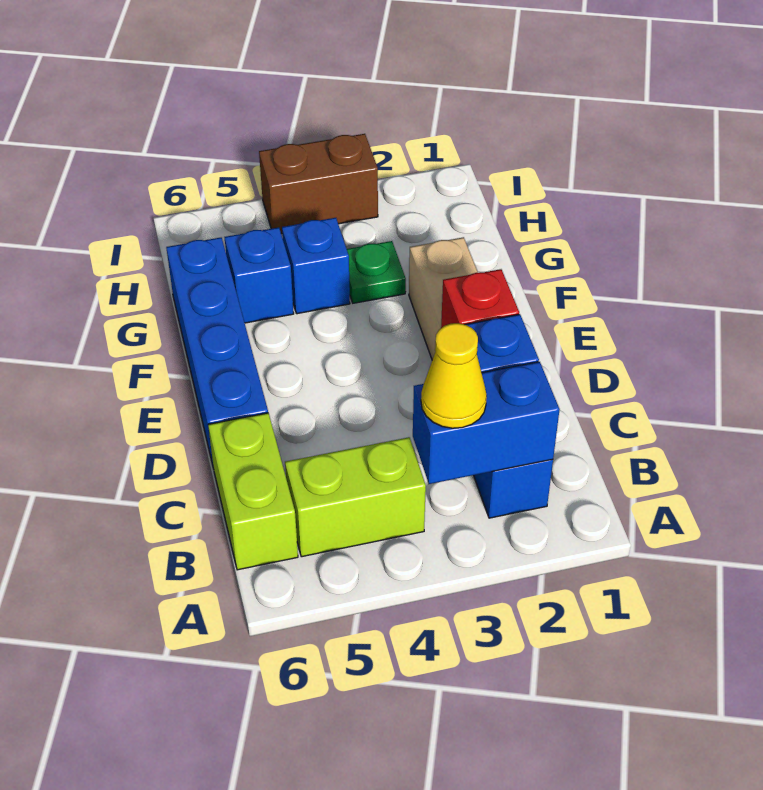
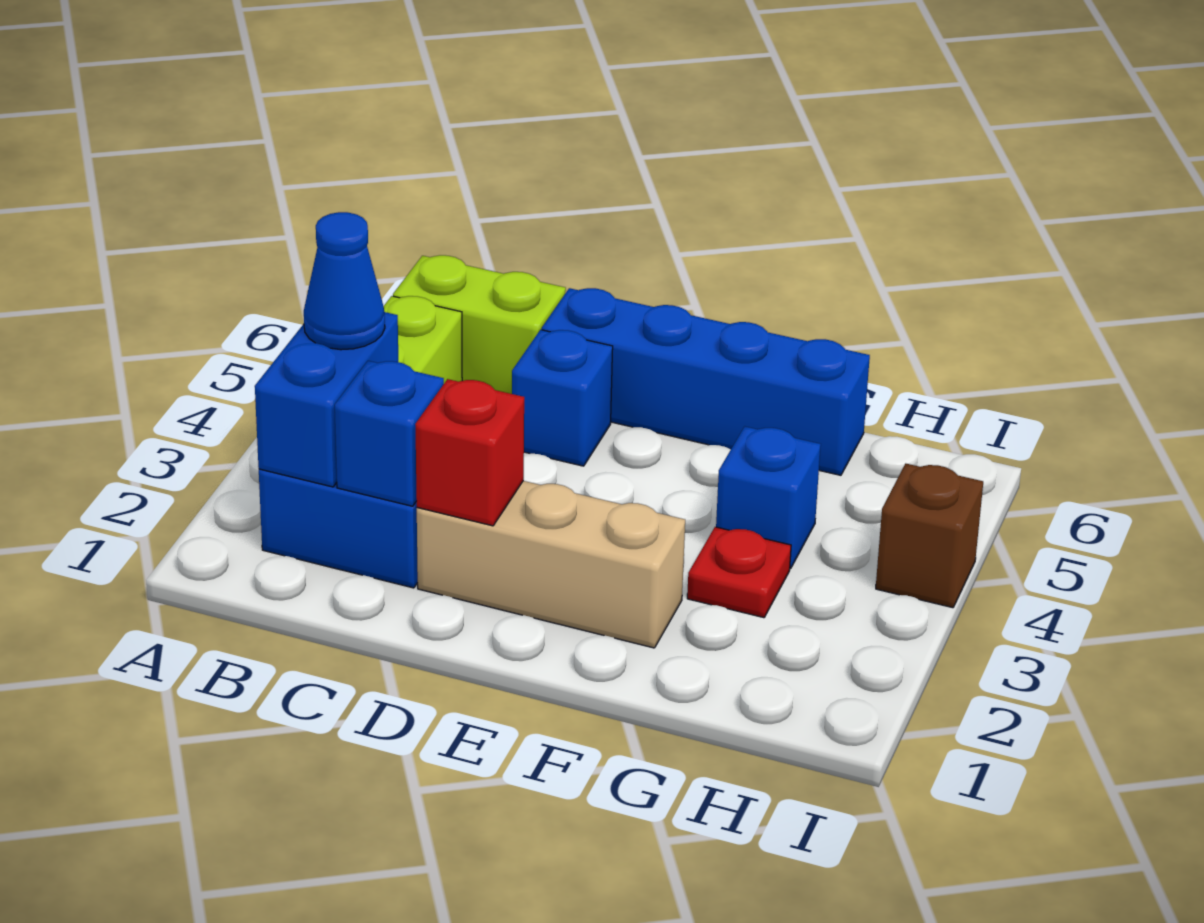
yellow 1x1 cone [421,323,487,428] -> blue 1x1 cone [304,212,385,350]
green 1x1 plate [347,241,406,303] -> red 1x1 plate [687,527,791,618]
blue 1x1 brick [224,227,294,323] -> blue 1x1 brick moved to [512,330,613,466]
brown 1x2 brick [259,134,378,234] -> brown 1x1 brick [876,464,983,608]

